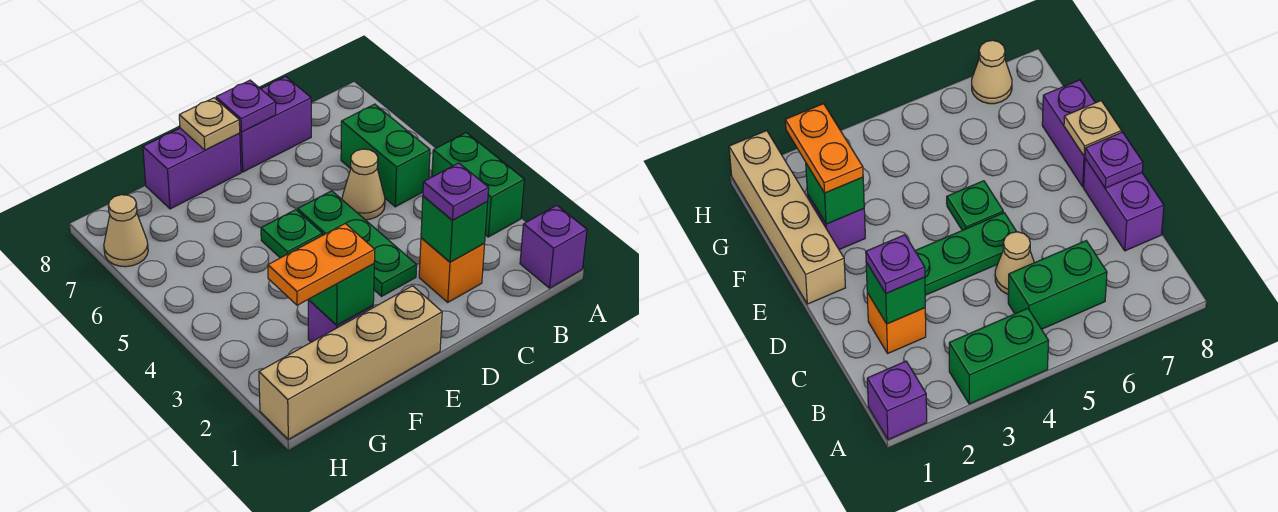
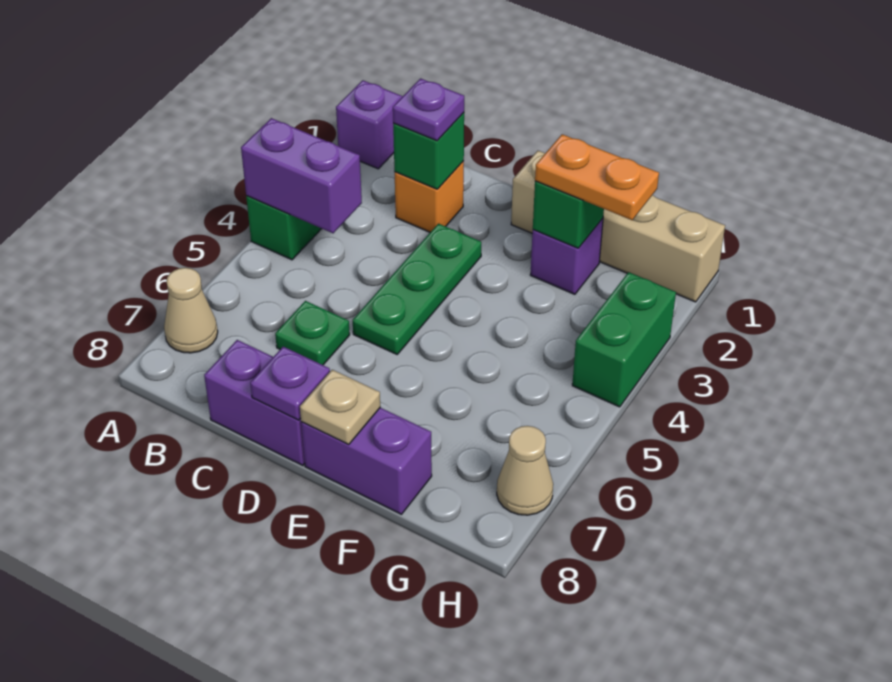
none -> purple 1x2 brick [241,118,362,233]
green 1x2 brick [341,104,430,207] -> green 1x2 brick moved to [572,272,676,407]
tan 1x1 cone [342,149,385,220] -> tan 1x1 cone moved to [164,268,218,353]
green 1x1 plate [261,210,322,258] -> green 1x1 plate moved to [275,301,350,365]

